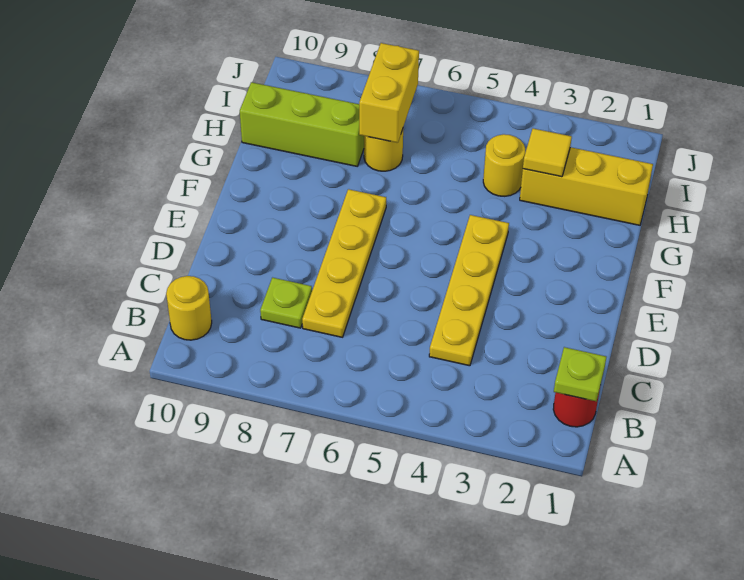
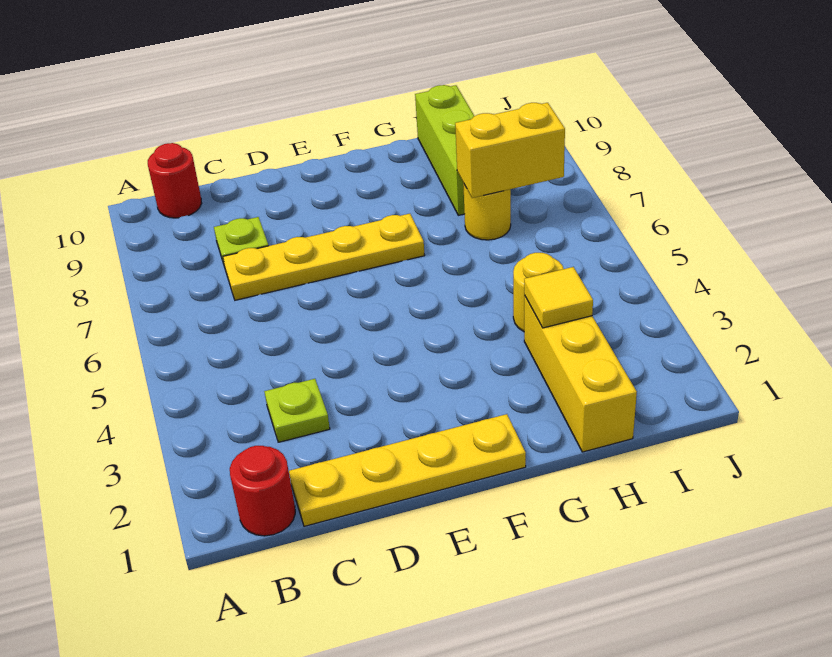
lime 1x1 plate [554,347,606,401] -> lime 1x1 plate moved to [264,379,330,442]
yellow 1x1 round brick [166,276,212,340] -> red 1x1 round brick [148,143,202,218]
yellow 1x4 plate [429,215,509,366] -> yellow 1x4 plate moved to [289,414,526,526]

